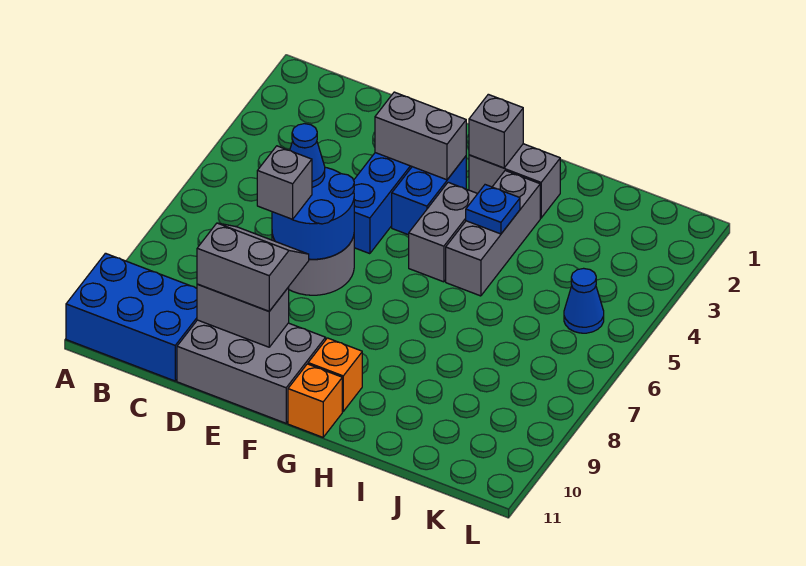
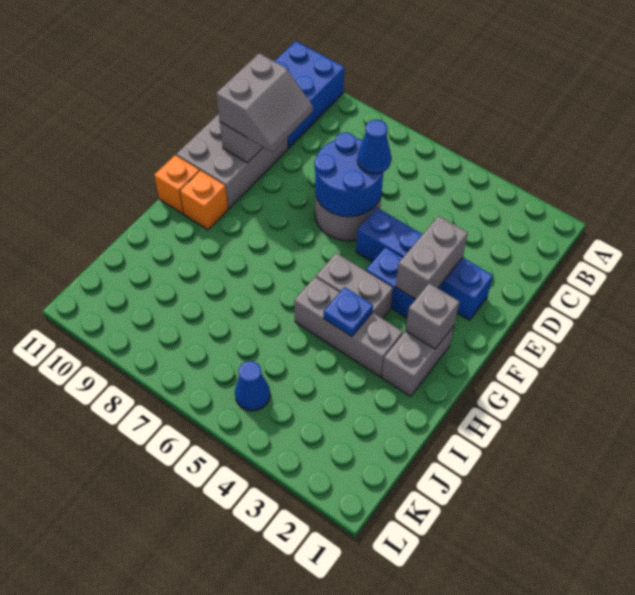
grey 1x1 brick [257,146,312,219] -> none

